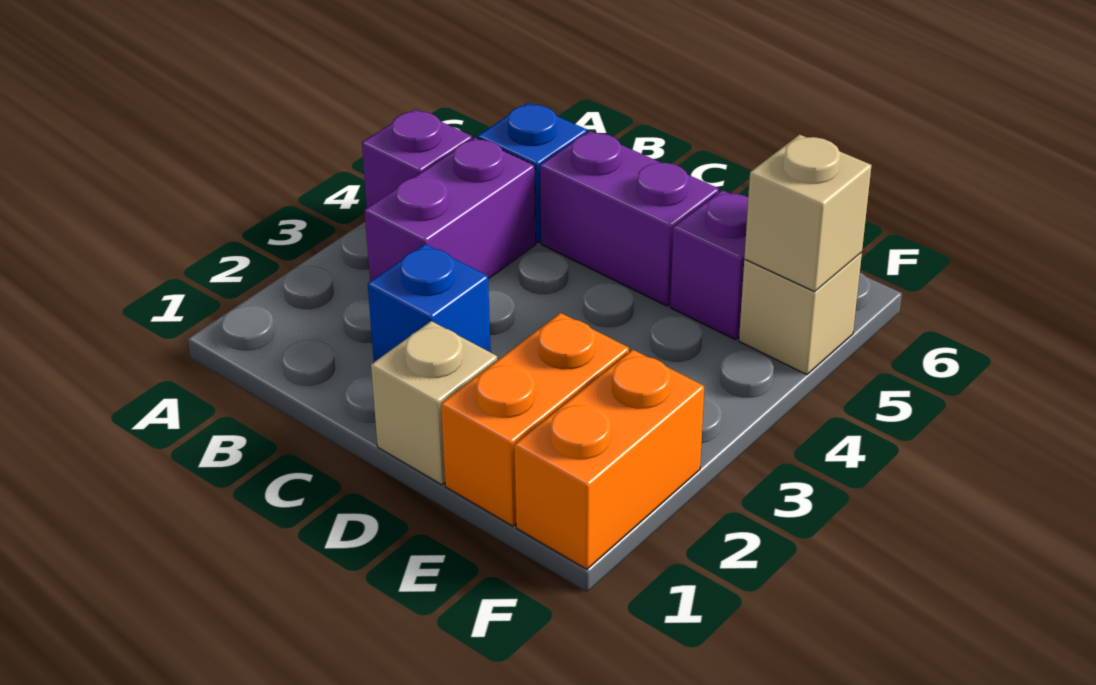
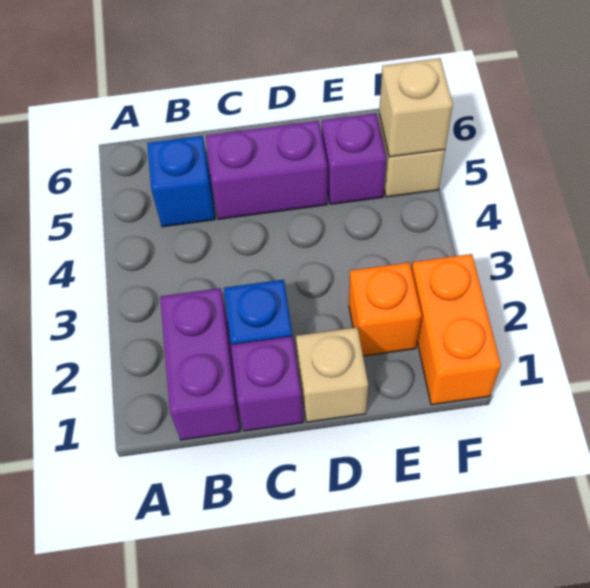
purple 1x1 brick [362,109,472,208] -> purple 1x1 brick moved to [231,336,303,431]
purple 1x2 brick [365,138,536,281] -> purple 1x2 brick moved to [160,288,240,440]
orange 1x2 brick [441,313,629,526] -> orange 1x1 brick [349,263,422,356]

